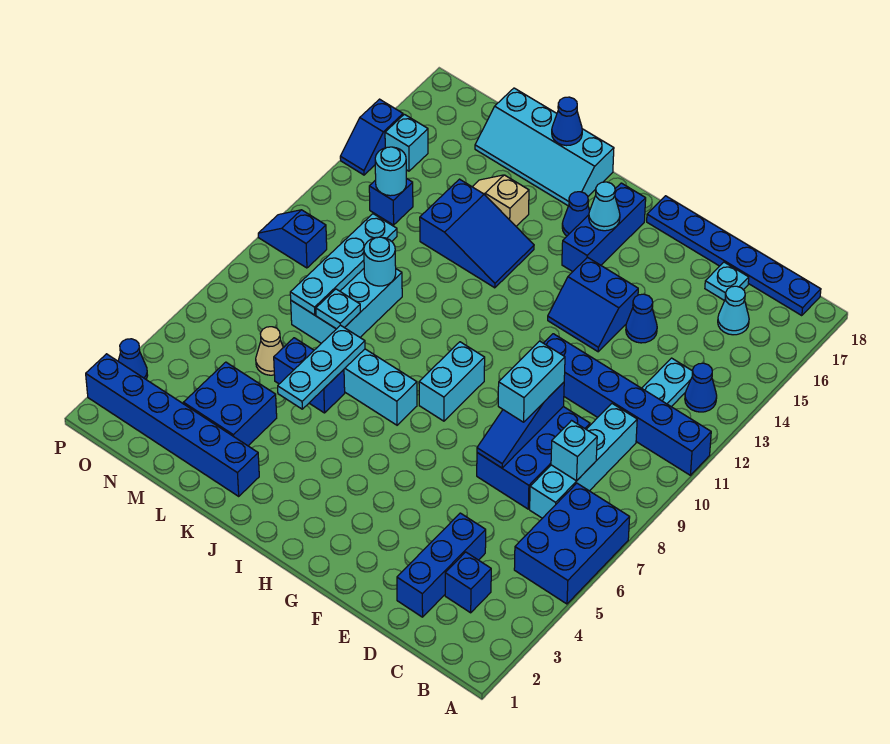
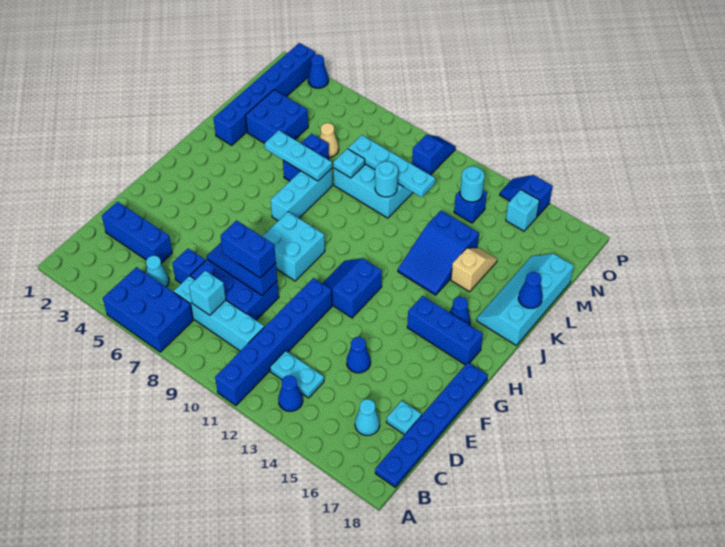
blue 1x1 brick [445,552,491,613] -> blue 1x1 brick moved to [172,248,205,283]
cyan 1x2 brick [498,341,565,422] -> blue 1x2 brick [221,220,276,278]
blue 2x2 slope [548,257,638,352] -> blue 2x2 slope moved to [322,259,382,318]
cyan 1x2 brick [419,342,485,421] -> cyan 2x2 brick [262,212,325,281]
cyan 1x1 cone [589,182,620,231] -> cyan 1x1 cone moved to [146,256,169,287]

